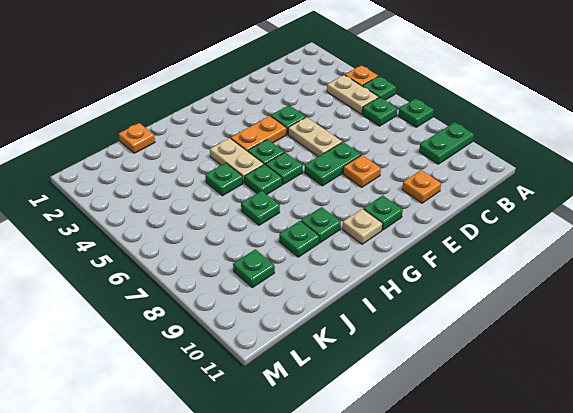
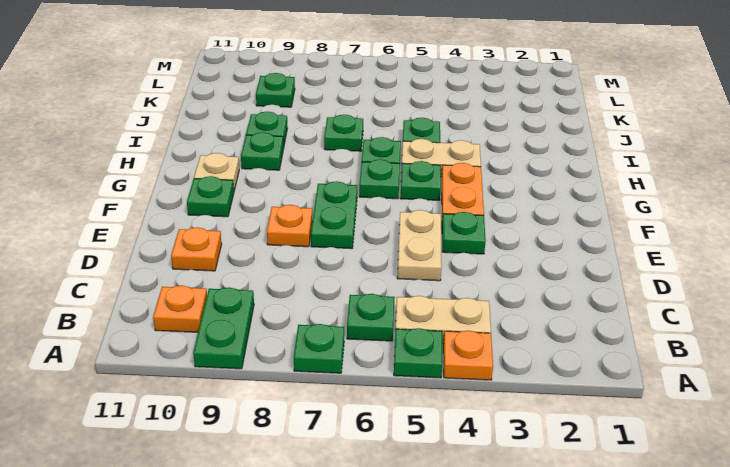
tan 1x2 plate [288,117,342,157] -> tan 1x2 plate turned to [397,210,442,281]
orange 1x1 plate [119,123,155,153] -> orange 1x1 plate moved to [153,285,207,332]

